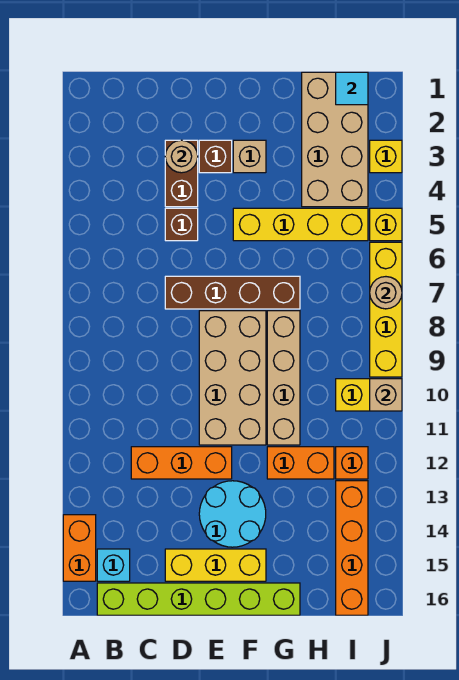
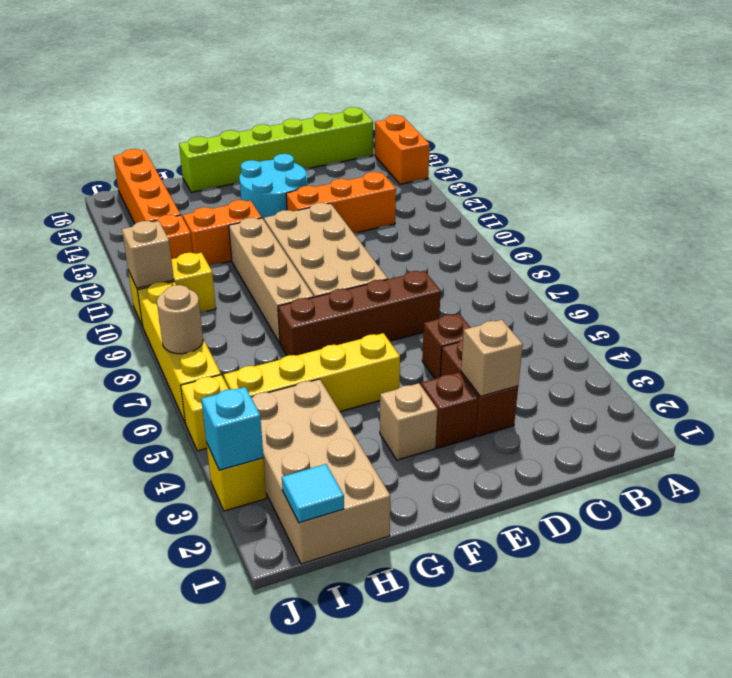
cyan 1x1 brick [97,549,130,581] -> cyan 1x1 brick moved to [201,387,263,470]
tan 1x1 round brick [165,140,198,173] -> tan 1x1 brick [461,320,523,396]
yellow 1x3 brick [165,549,266,581] -> none

